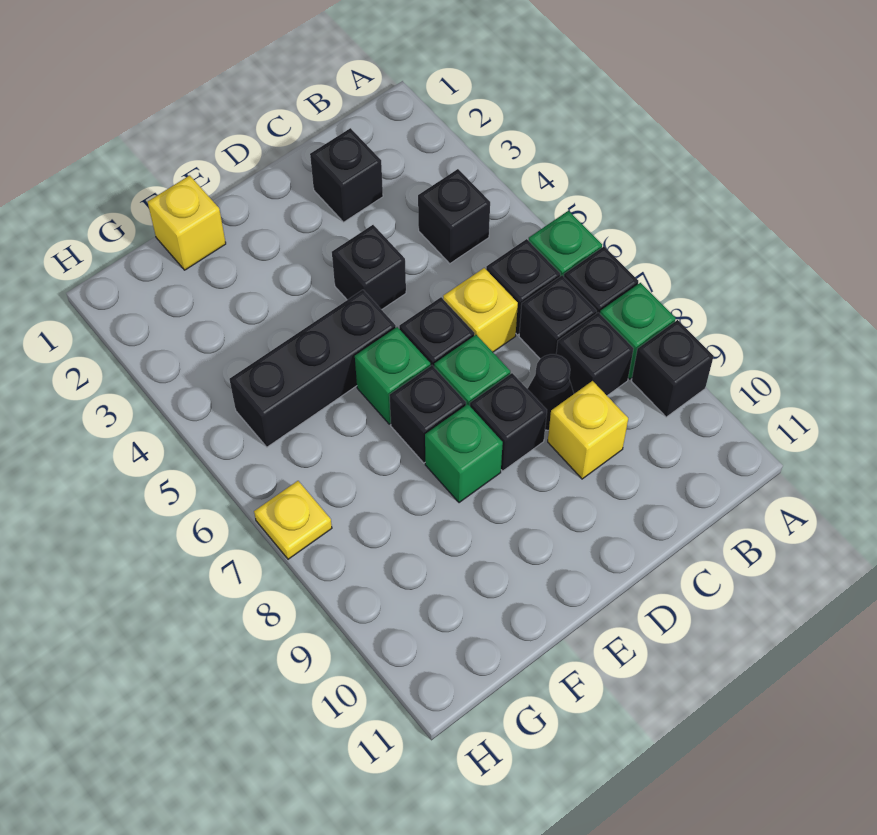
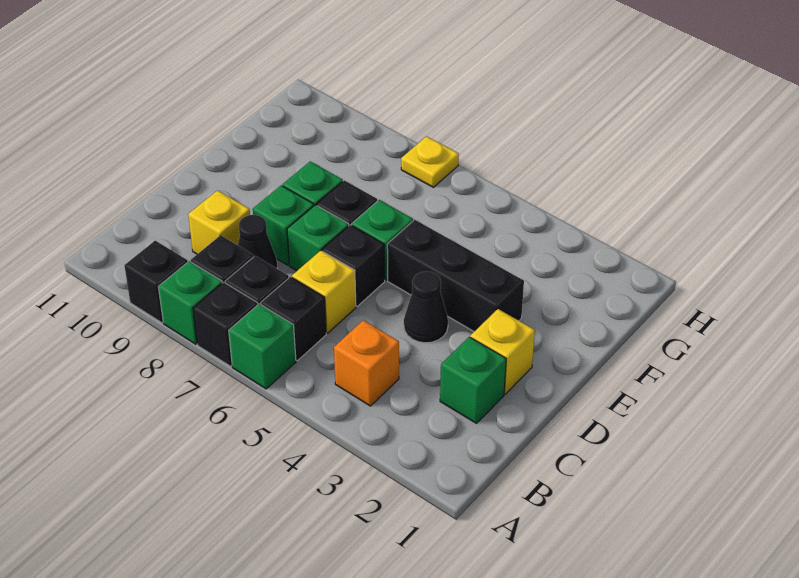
black 1x1 brick [418,169,490,264] -> orange 1x1 brick [334,320,399,406]
black 1x1 brick [310,128,383,222] -> green 1x1 brick [440,337,506,423]
black 1x1 brick [332,225,406,310] -> black 1x1 cone [404,272,448,343]
black 1x1 brick [470,373,547,471] -> green 1x1 brick [253,185,314,265]
black 1x3 brick [229,290,396,447] -> black 1x3 brick turned to [387,220,524,332]
yellow 1x1 brick [148,175,226,270] -> yellow 1x1 brick moved to [470,309,535,394]

